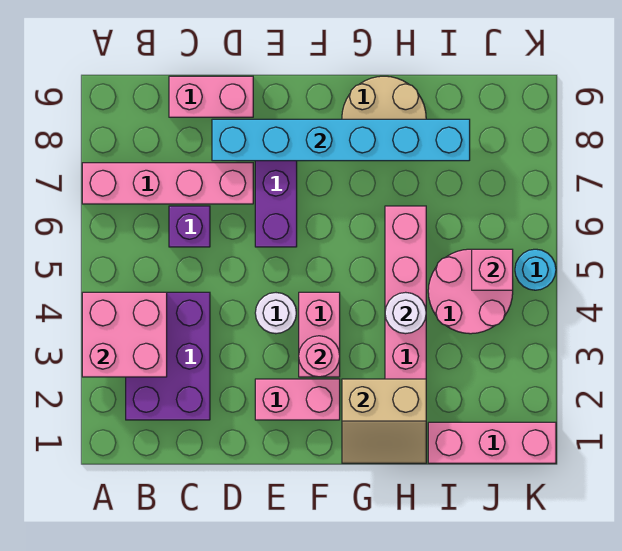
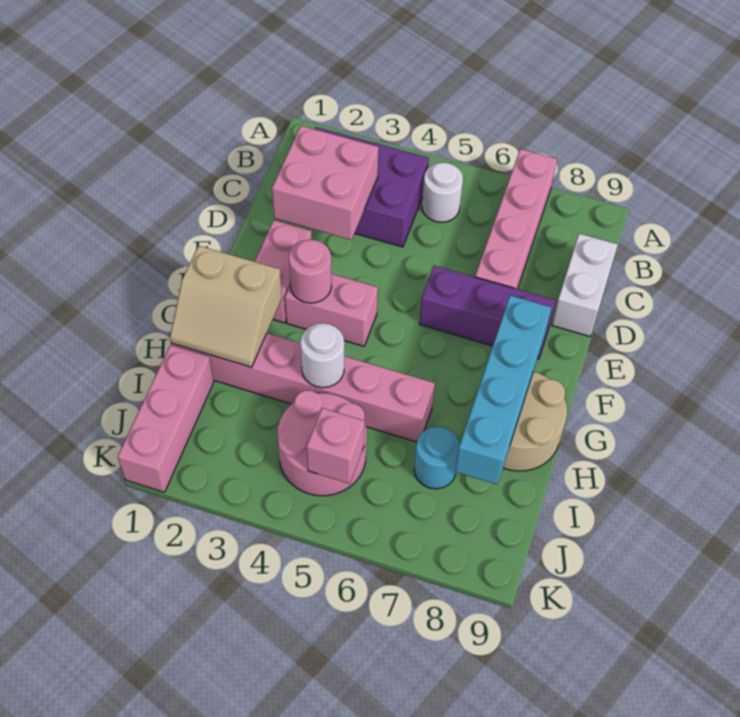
pink 2x2 brick [82,292,167,377] -> pink 2x2 brick moved to [272,126,378,240]
purple 1x1 brick [169,206,210,247] -> none
pink 1x2 brick [169,76,253,117] -> white 1x2 brick [552,234,618,336]
cyan 1x6 brick [212,119,470,161] -> cyan 1x4 brick [455,295,551,484]
white 1x1 round brick [255,293,296,334] -> white 1x1 round brick moved to [422,162,463,222]
tan 2x2 slope [342,379,426,463] -> tan 2x2 slope turned to [170,246,282,367]
cyan 1x1 round brick [515,249,556,290] -> cyan 1x1 round brick moved to [414,427,460,489]

